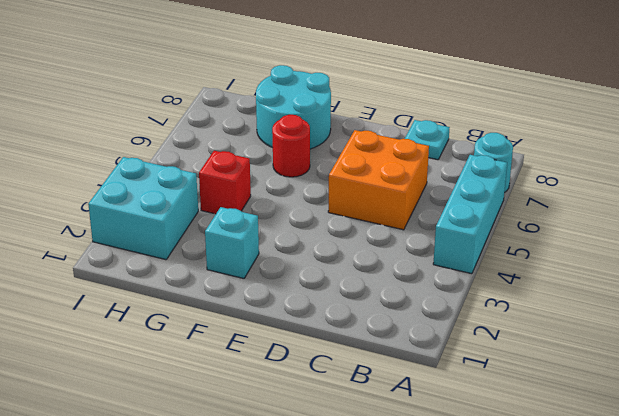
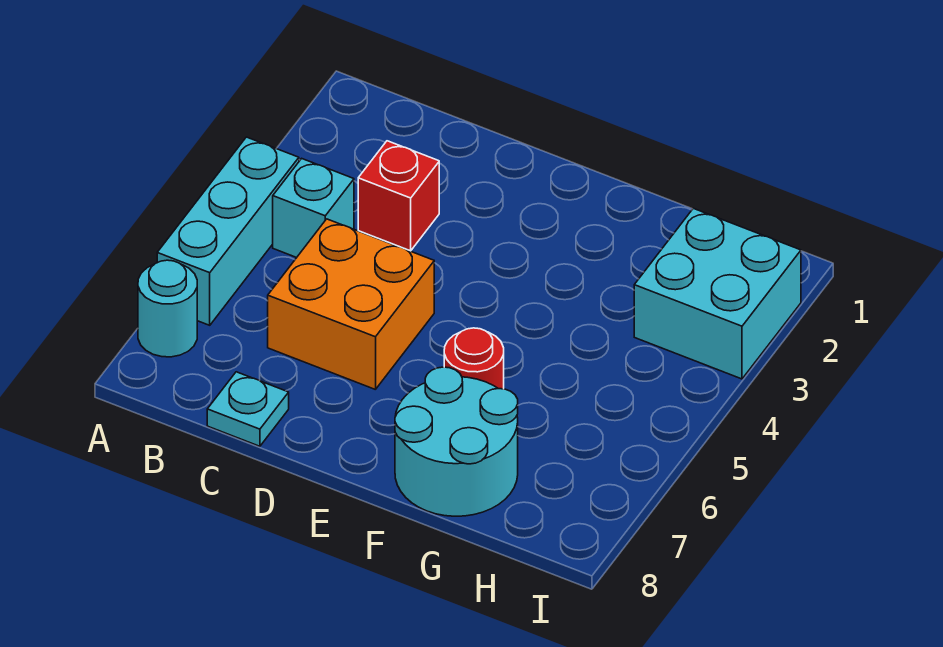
cyan 1x1 brick [205,207,259,279] -> cyan 1x1 brick moved to [273,158,354,258]
red 1x1 brick [199,151,251,214] -> red 1x1 brick moved to [358,141,439,251]

